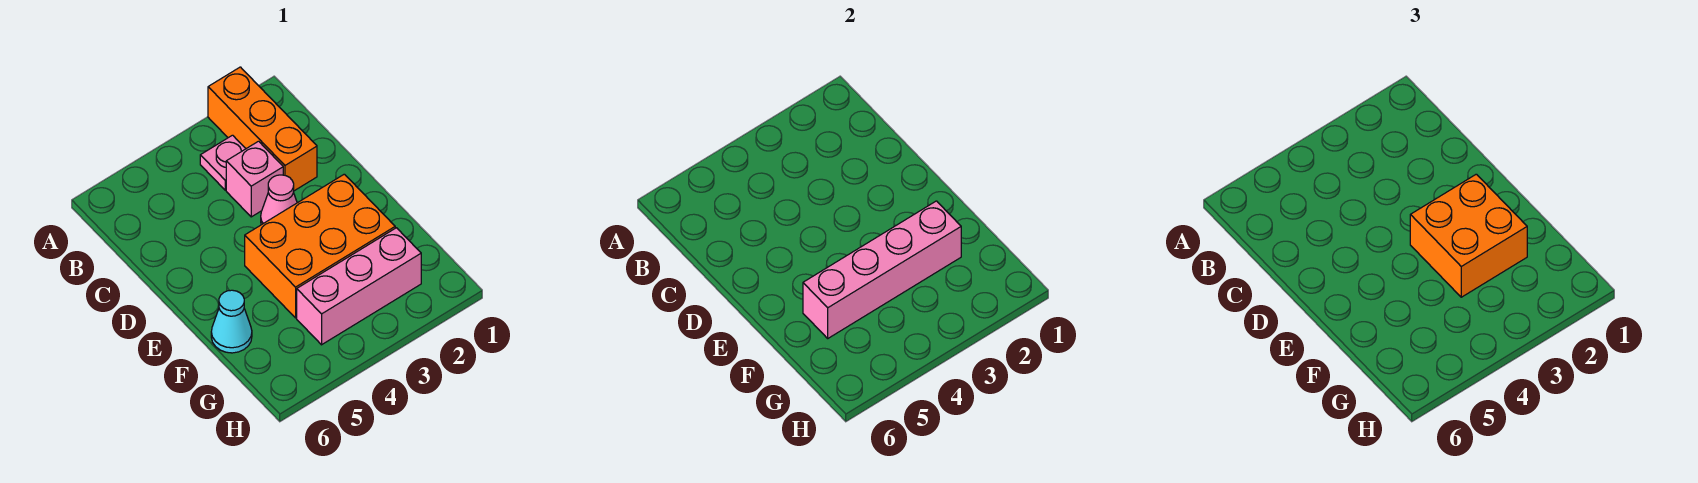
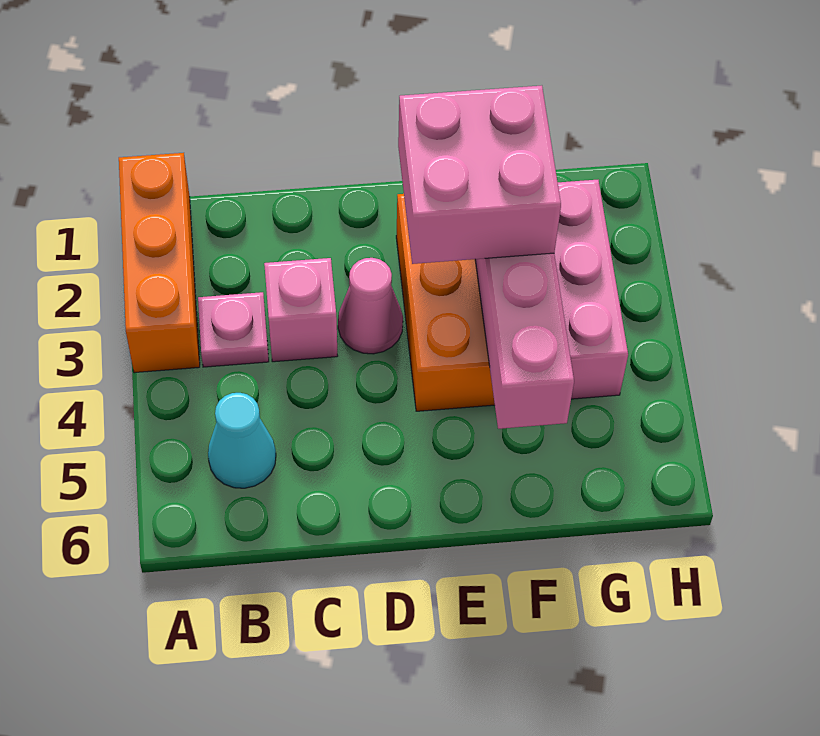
orange 1x3 brick [208,67,317,191] -> orange 1x3 brick turned to [119,153,200,373]
orange 2x2 brick [1410,174,1527,297] -> pink 2x2 brick [398,86,561,264]
cyan 1x1 cone [211,290,252,353] -> cyan 1x1 cone moved to [208,393,276,488]

